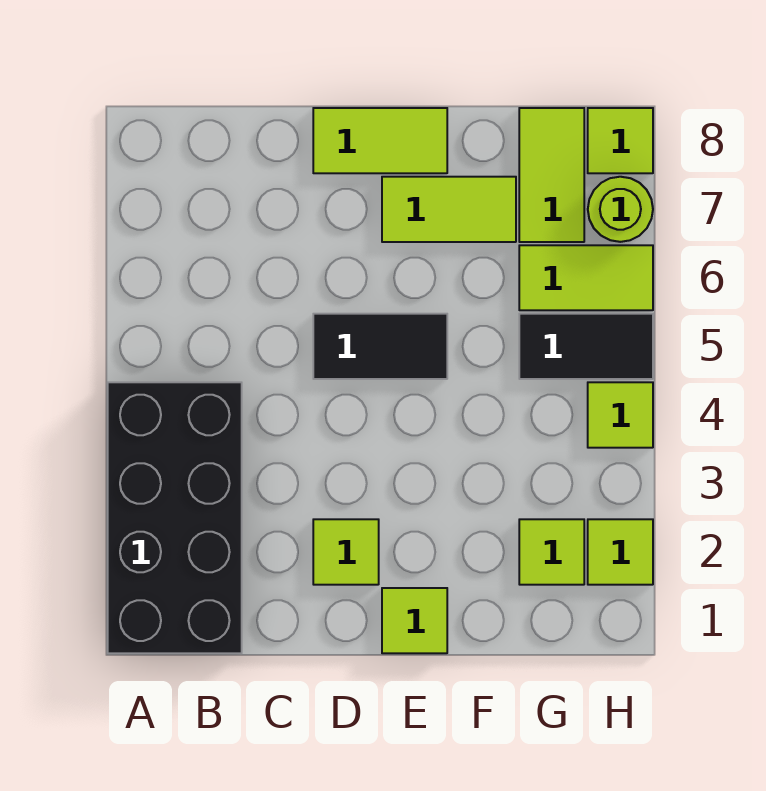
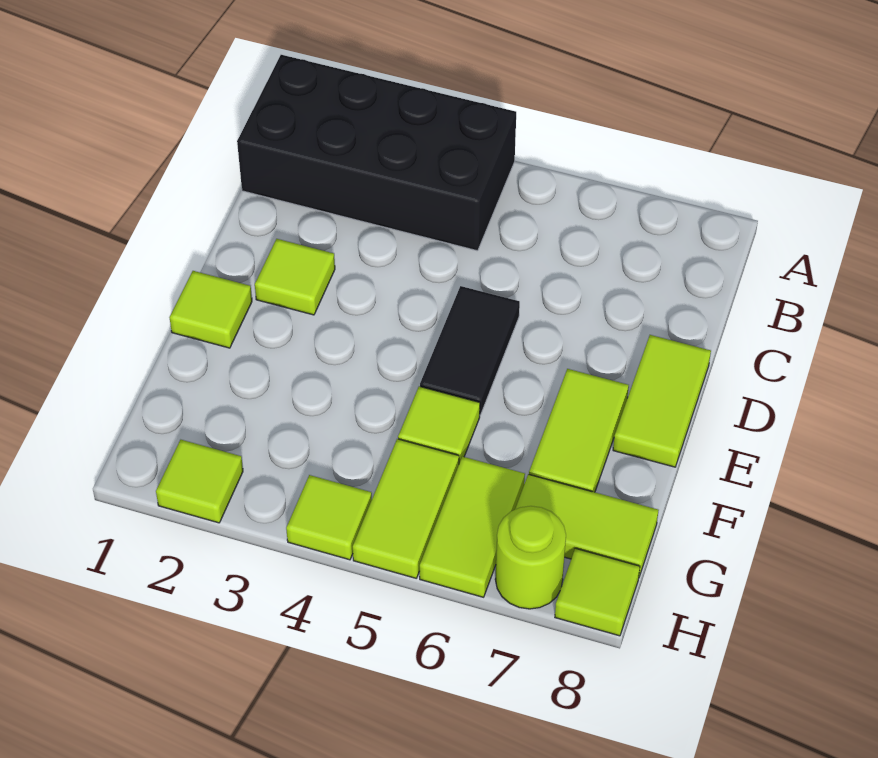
lime 1x1 tile [519,519,584,585] -> lime 1x1 tile moved to [398,386,480,463]
black 1x2 tile [519,314,653,379] -> lime 1x2 tile [353,439,459,578]

